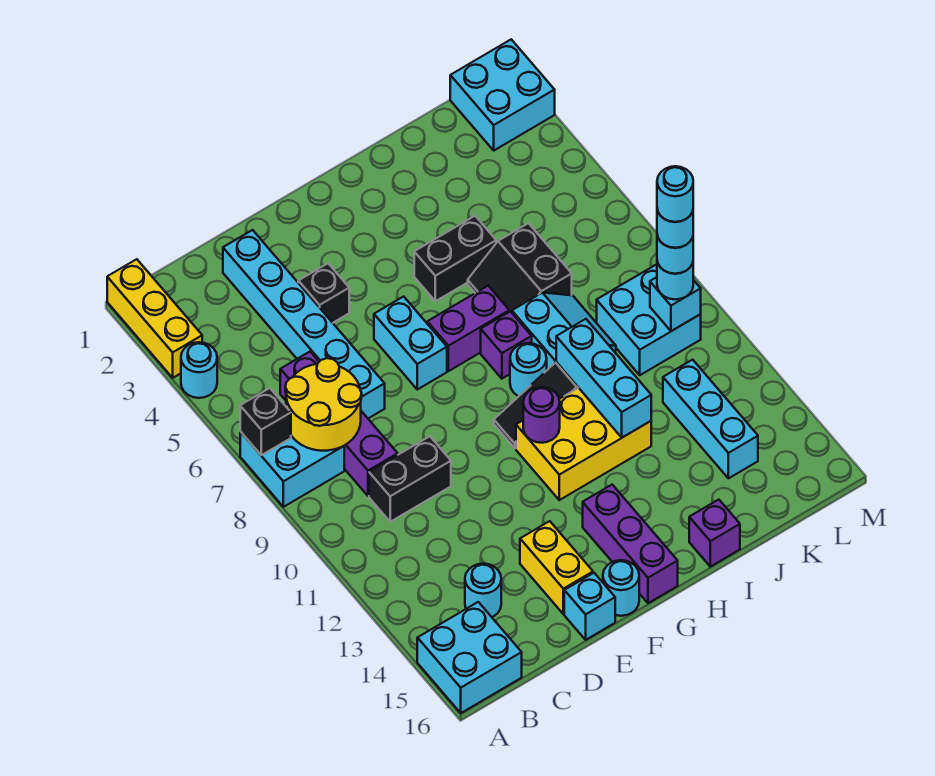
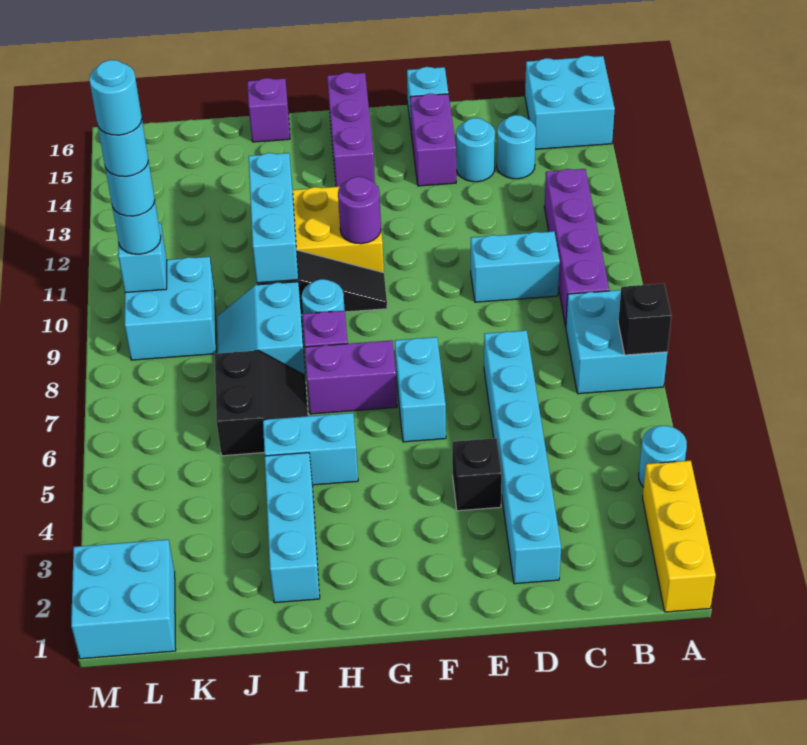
yellow 2x2 round brick [285,358,362,451] -> none
purple 1x4 brick [280,352,398,496] -> purple 1x4 brick moved to [544,169,609,327]
black 1x2 brick [369,436,451,522] -> cyan 1x2 brick [471,231,560,302]
yellow 1x2 brick [520,521,593,614] -> purple 1x2 brick [410,94,456,186]
cyan 1x1 round brick [603,560,639,616] -> cyan 1x1 round brick moved to [456,118,495,182]
black 1x2 brick [414,216,496,301] -> cyan 1x2 brick [263,413,358,485]
cyan 1x3 brick [663,360,758,478] -> cyan 1x3 brick moved to [265,453,320,603]

